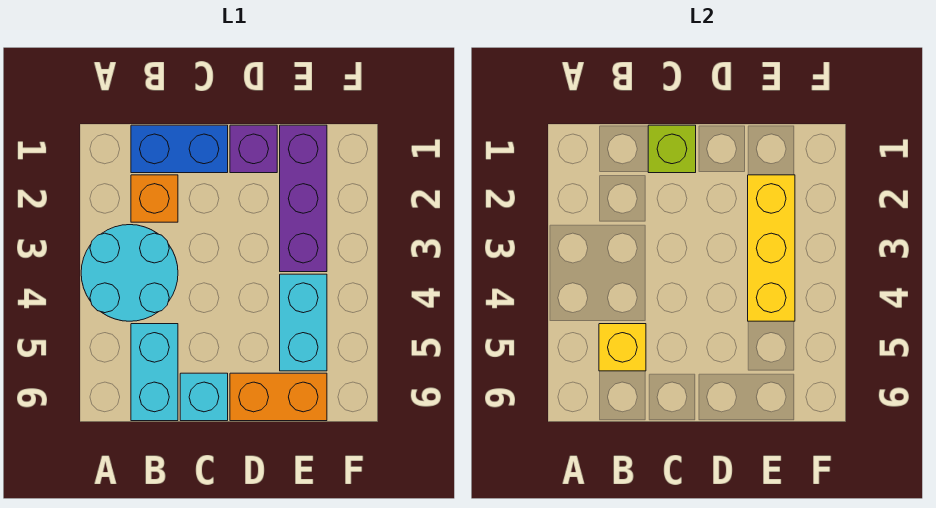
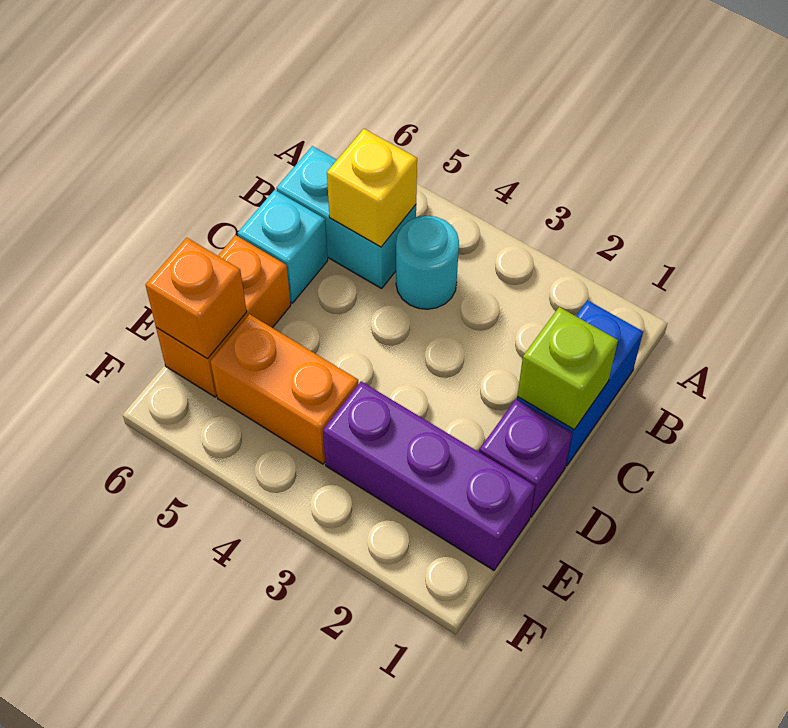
cyan 2x2 round brick [81,225,178,321] -> cyan 1x1 round brick [396,216,459,309]
orange 1x1 brick [131,175,178,222] -> orange 1x1 brick moved to [145,238,247,359]
yellow 1x3 brick [748,175,795,321] -> none
cyan 1x2 brick [280,274,327,371] -> orange 1x2 brick [210,314,358,464]

